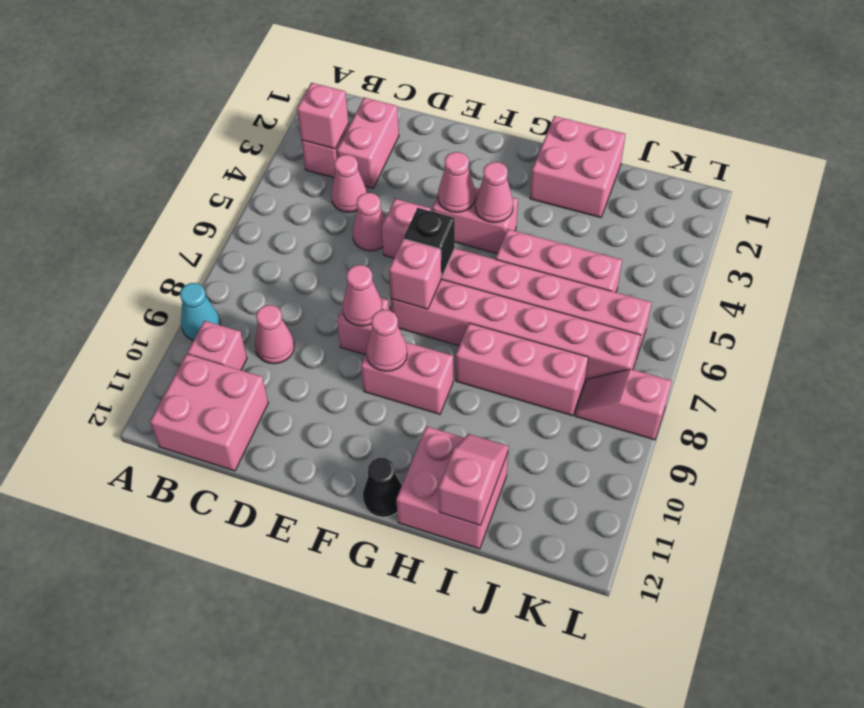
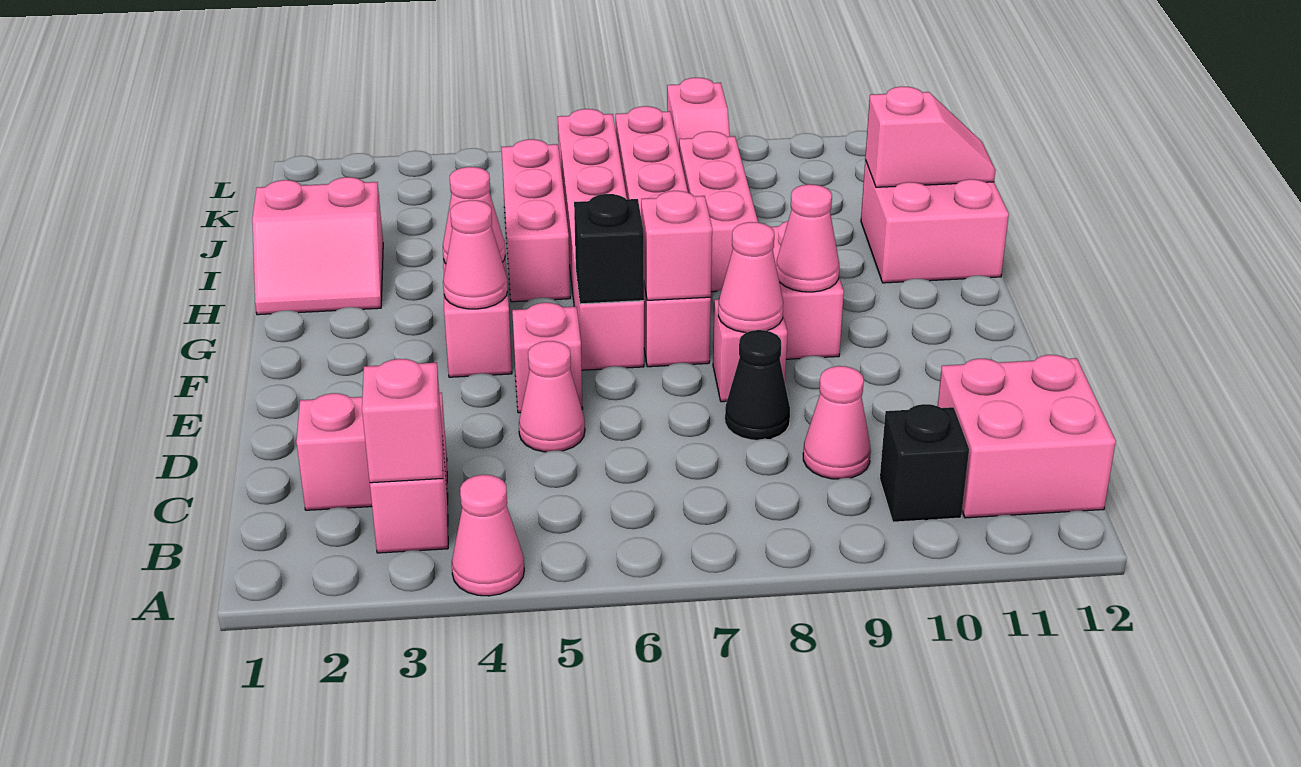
cyan 1x1 cone [180,283,220,341] -> none
pink 1x1 brick [187,321,247,370] -> black 1x1 brick [880,404,969,522]
pink 1x1 cone [331,155,367,212] -> pink 1x1 cone moved to [452,475,524,596]
black 1x1 cone [363,458,402,517] -> black 1x1 cone moved to [725,330,790,440]
pink 2x2 brick [530,116,626,218] -> pink 2x2 slope [252,177,383,315]
pink 1x2 slope [439,434,509,525] -> pink 1x2 slope turned to [865,87,996,187]

